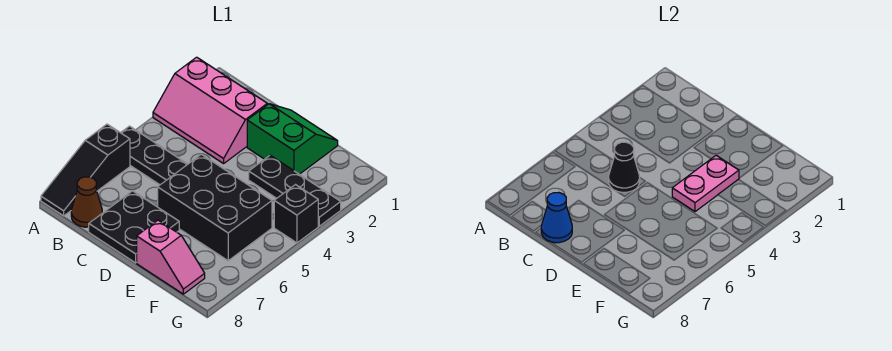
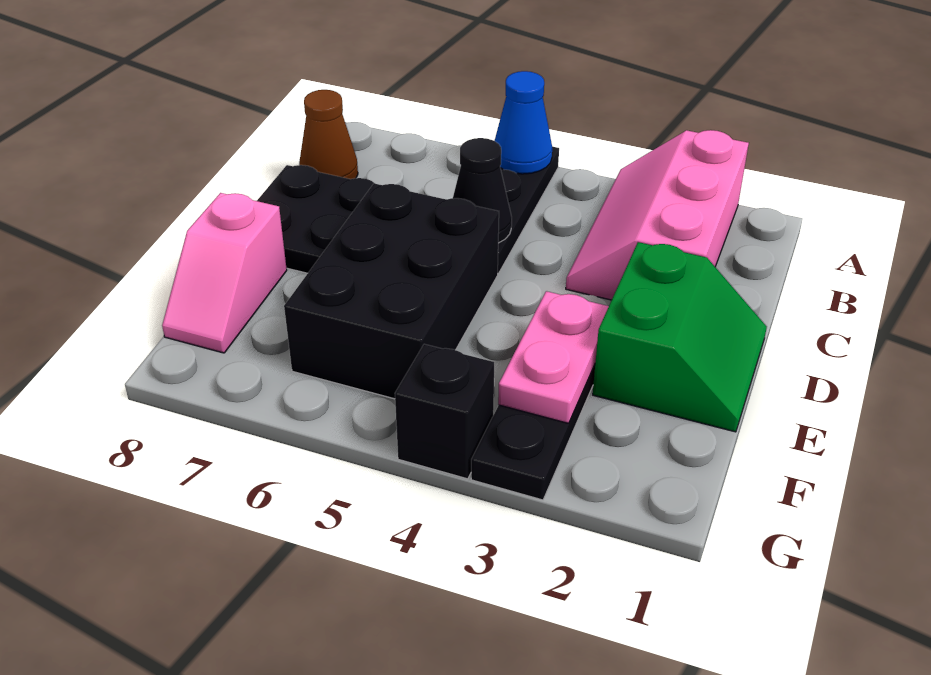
black 1x3 slope [41,124,130,216] -> none
blue 1x1 cone [541,192,572,243] -> blue 1x1 cone moved to [495,71,552,174]
pink 1x2 plate [672,156,739,212] -> pink 1x2 plate turned to [498,291,609,423]

